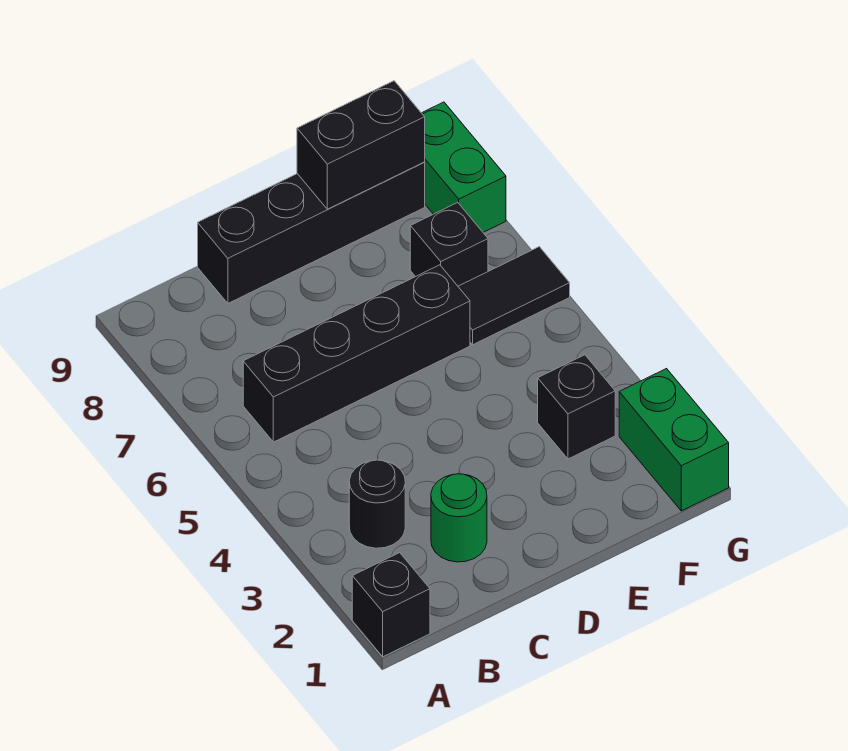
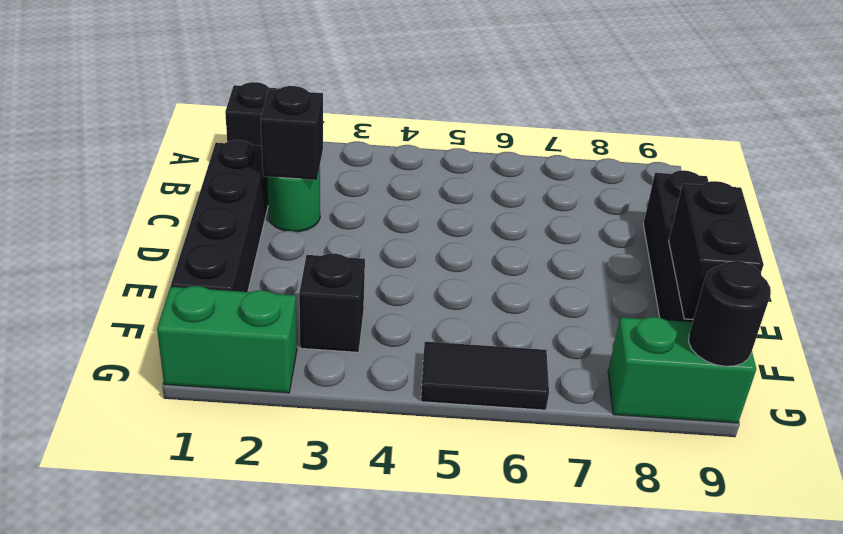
black 1x1 round brick [349,460,405,548] -> black 1x1 round brick moved to [689,261,771,366]
black 1x4 brick [243,265,470,442] -> black 1x4 brick moved to [171,140,268,292]
black 1x2 tile [458,247,570,345] -> black 1x2 tile turned to [421,342,549,410]
black 1x1 brick [410,203,488,286] -> black 1x1 brick moved to [261,86,323,180]

